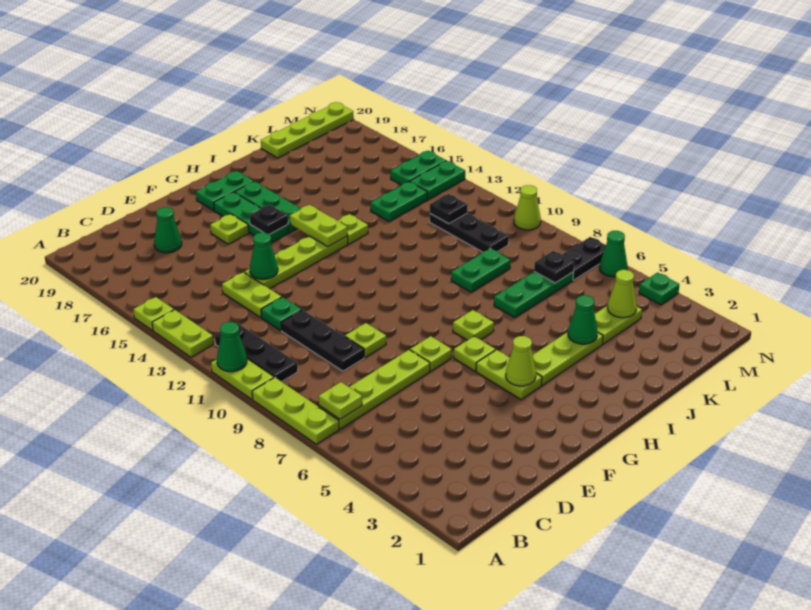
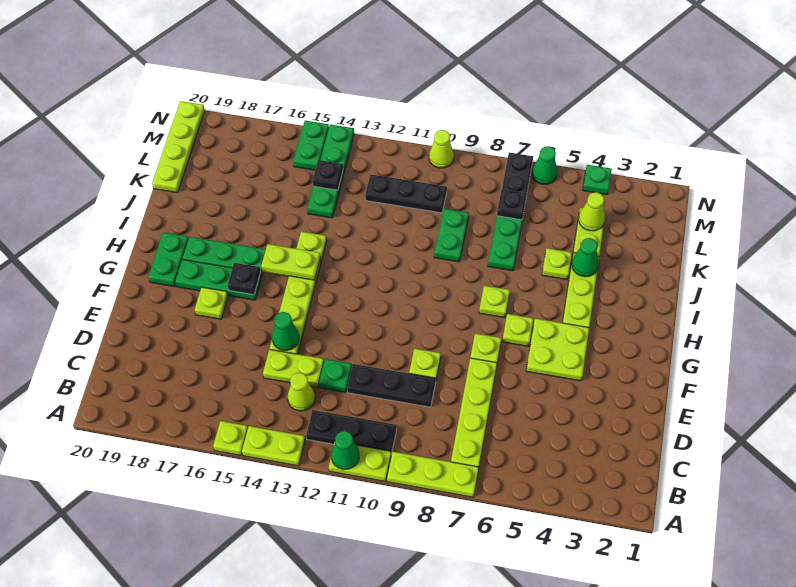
lime 1x1 plate [319,382,362,419] -> lime 1x1 plate moved to [542,248,572,280]
green 1x1 cone [154,207,182,253] -> none
lime 1x2 plate [476,350,542,400] -> lime 2x2 plate [526,319,589,381]
lime 1x1 cone [506,336,536,386] -> lime 1x1 cone moved to [287,373,315,411]
black 1x1 plate [430,194,468,224] -> black 1x1 plate moved to [313,160,343,190]

